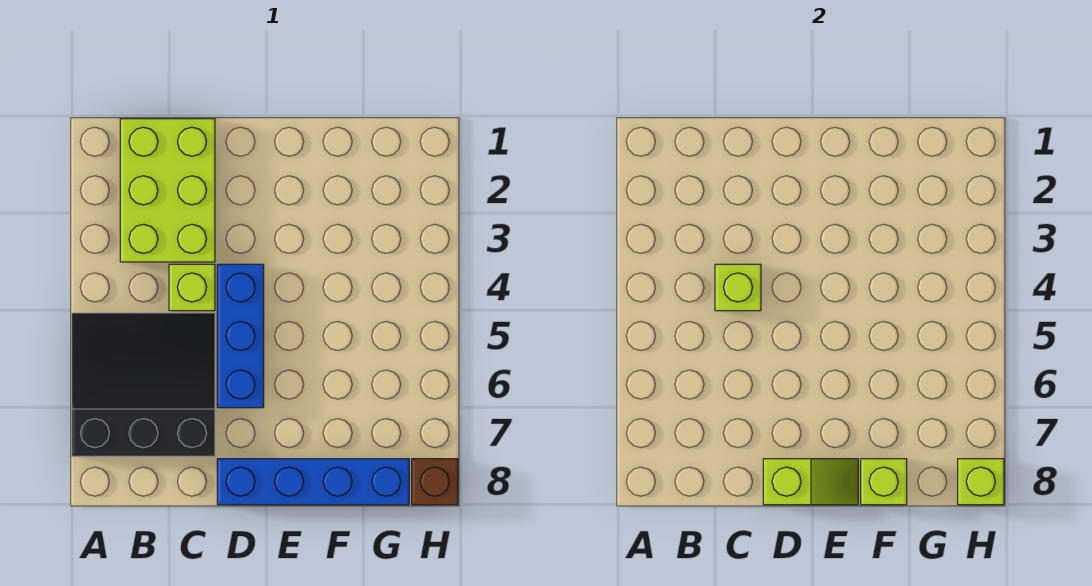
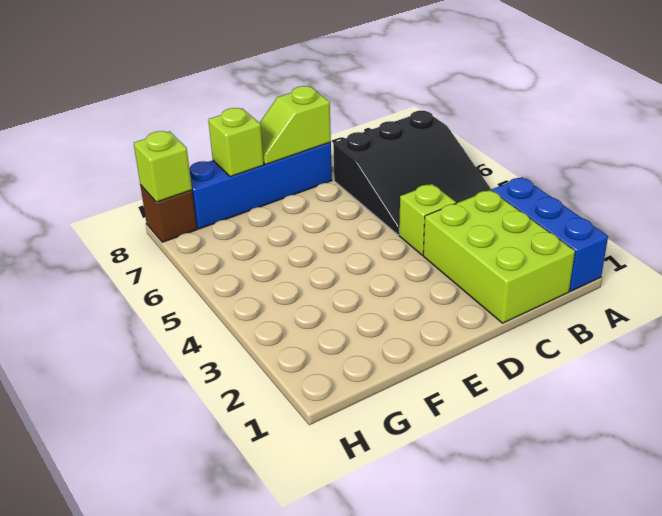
lime 1x1 brick [715,264,761,311] -> none
blue 1x3 brick [217,264,264,408] -> blue 1x3 brick moved to [492,177,608,291]

